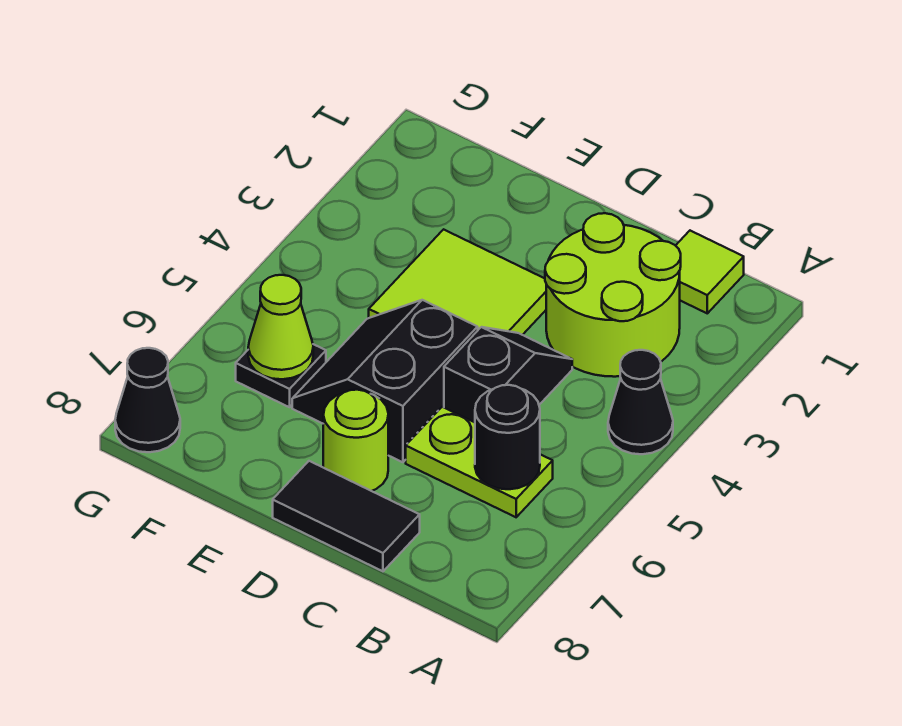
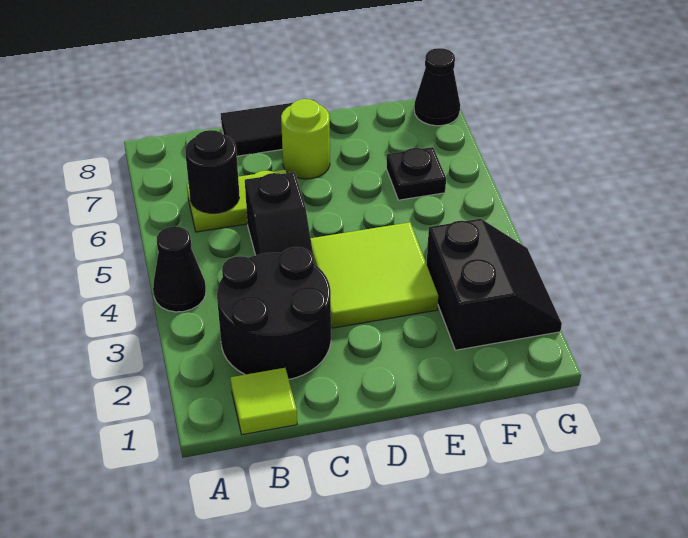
lime 2x2 round brick [545,213,681,377] -> black 2x2 round brick [217,247,331,379]
black 2x2 slope [292,300,478,462] -> black 2x2 slope moved to [427,219,562,350]
lime 1x1 cone [248,275,313,379] -> none

